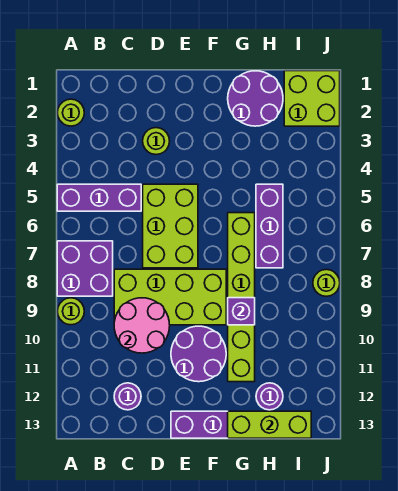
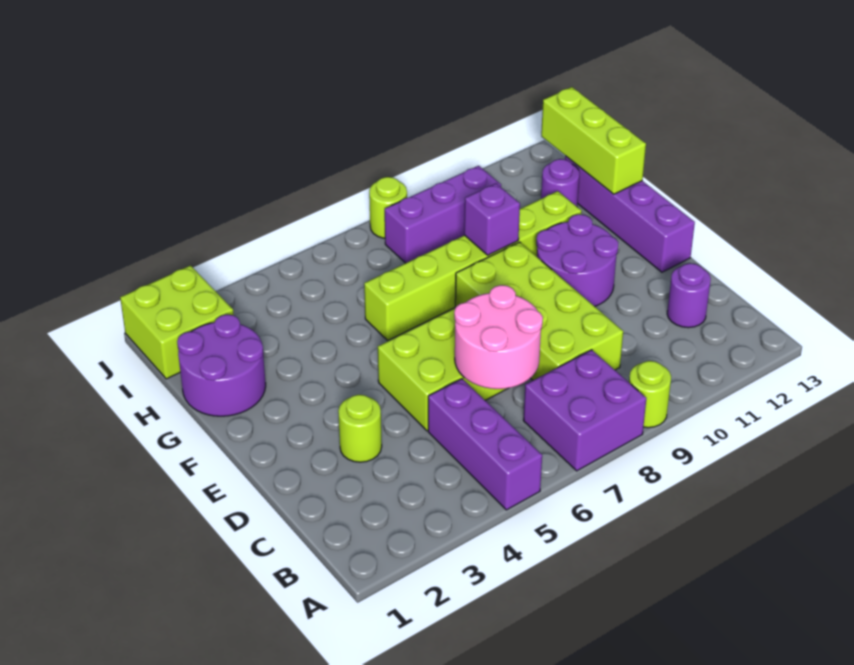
lime 1x1 round brick [57,99,84,126] -> none
pink 2x2 round brick [114,298,170,353] -> pink 2x2 round brick moved to [454,285,543,389]
purple 1x3 brick [256,184,283,268] -> purple 1x3 brick moved to [385,166,501,263]

